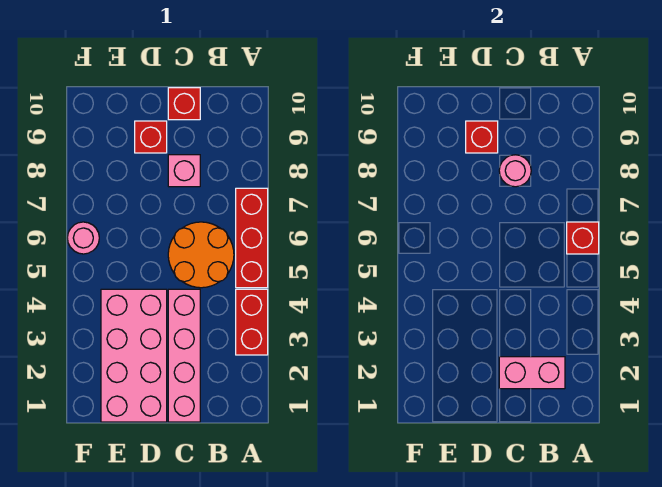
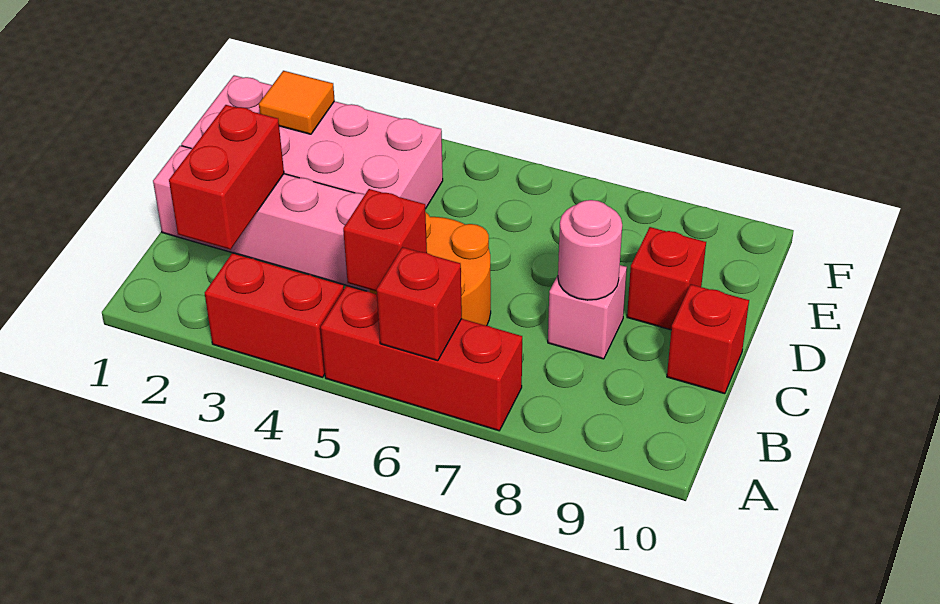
pink 1x2 brick [499,357,565,389] -> red 1x2 brick [169,105,284,250]
red 1x1 brick [466,121,498,153] -> red 1x1 brick moved to [343,189,427,291]
none -> orange 1x1 tile [259,71,335,134]
pink 1x1 round brick [67,222,99,254] -> none

